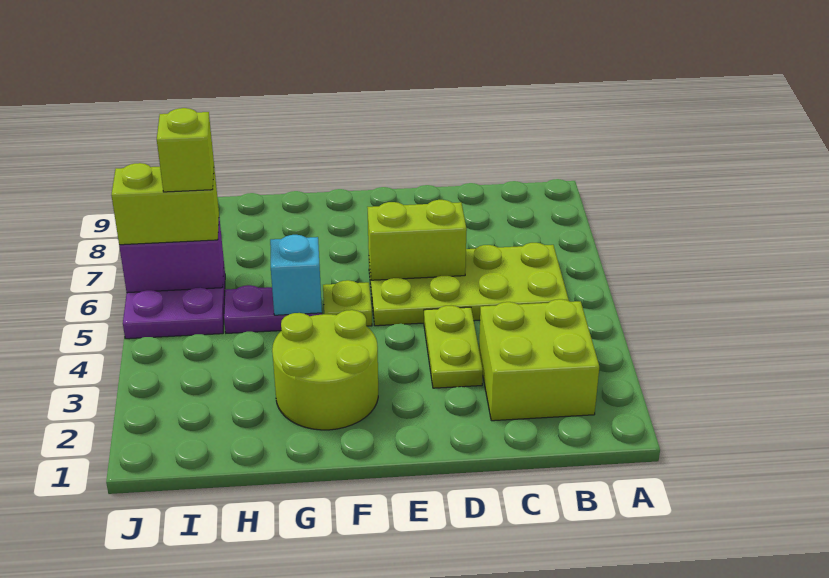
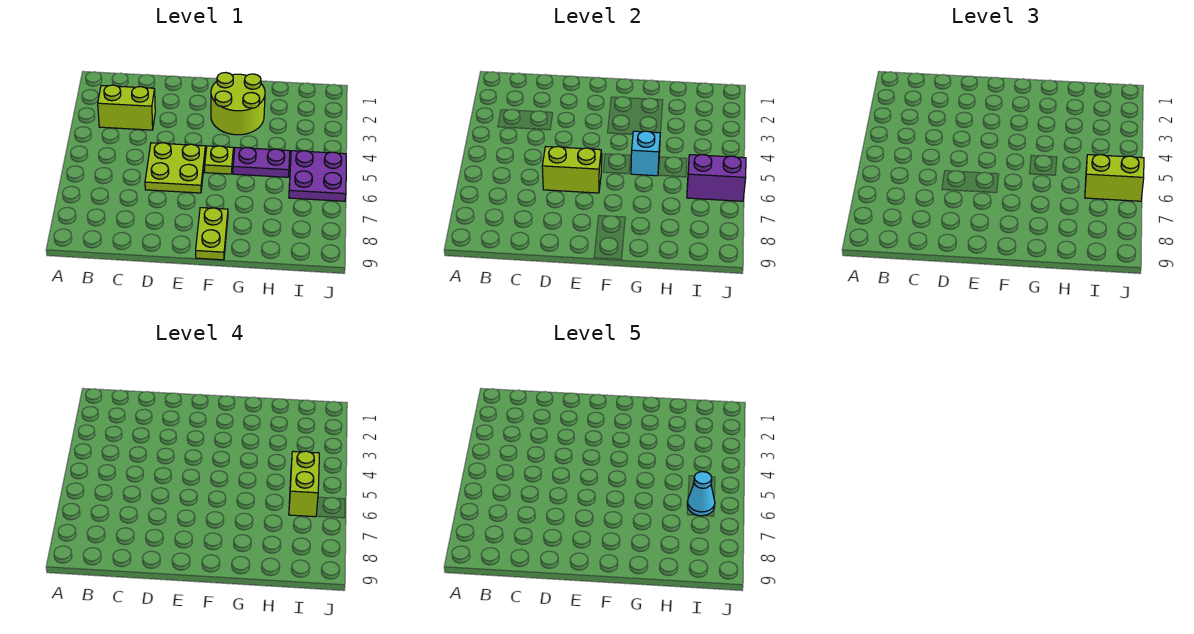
lime 2x2 brick [479,299,599,421] -> lime 1x2 brick [98,85,155,130]
lime 2x4 plate [369,243,569,326] -> lime 2x2 plate [145,143,205,193]
lime 1x2 plate [424,306,483,388] -> lime 1x2 plate moved to [196,208,228,260]
lime 1x1 brick [157,108,214,192] -> lime 1x2 brick [289,451,319,517]
none -> cyan 1x1 cone [687,472,715,516]

